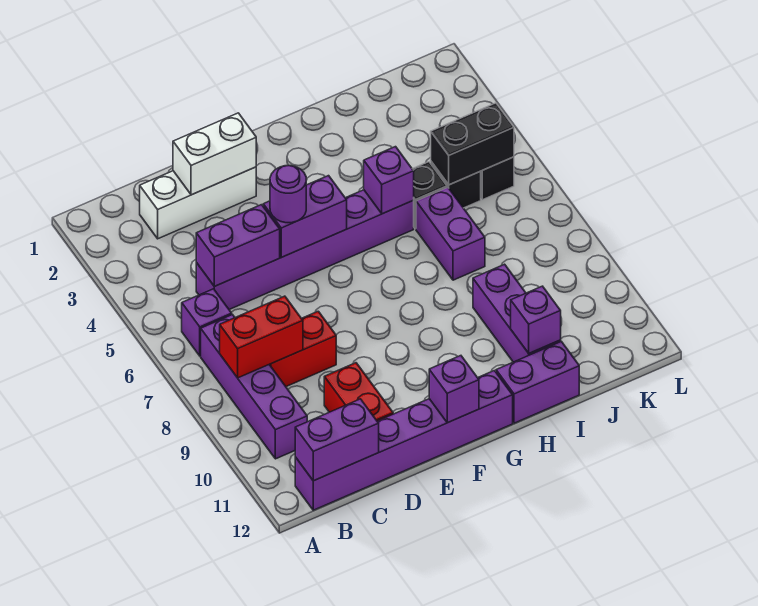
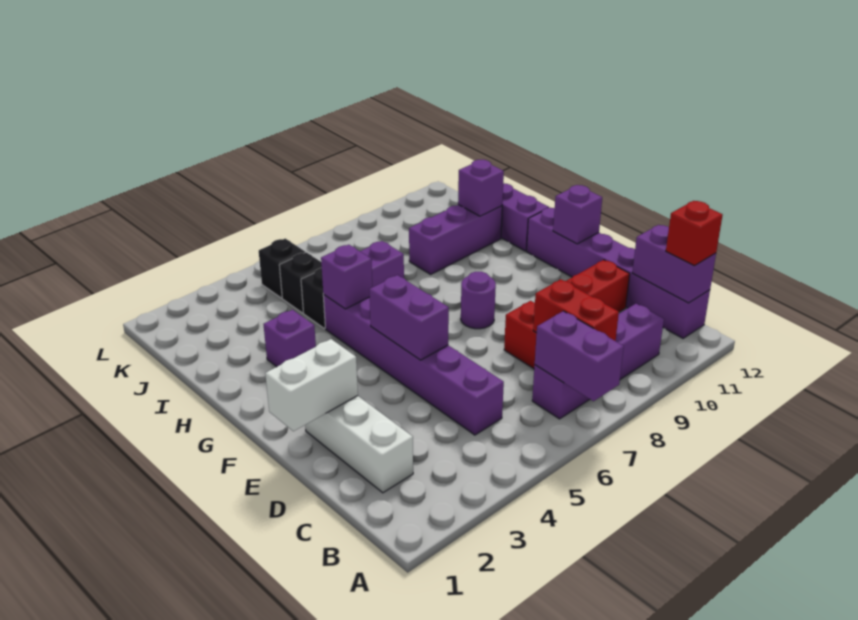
purple 1x1 brick [182,289,232,356] -> purple 1x1 brick moved to [263,310,316,367]
none -> red 1x1 brick [666,201,723,266]
purple 1x2 brick [196,205,280,286] -> purple 1x2 brick moved to [535,311,624,401]
white 1x2 brick [173,113,256,195] -> white 1x2 brick turned to [265,339,358,431]
purple 1x1 round brick [270,165,306,223] -> purple 1x1 round brick moved to [461,272,496,329]
black 1x2 brick [431,103,514,185] -> none

